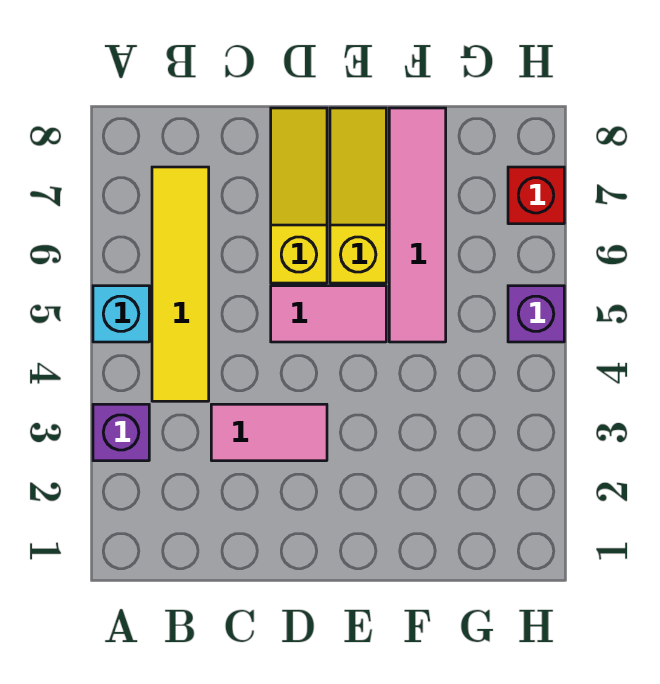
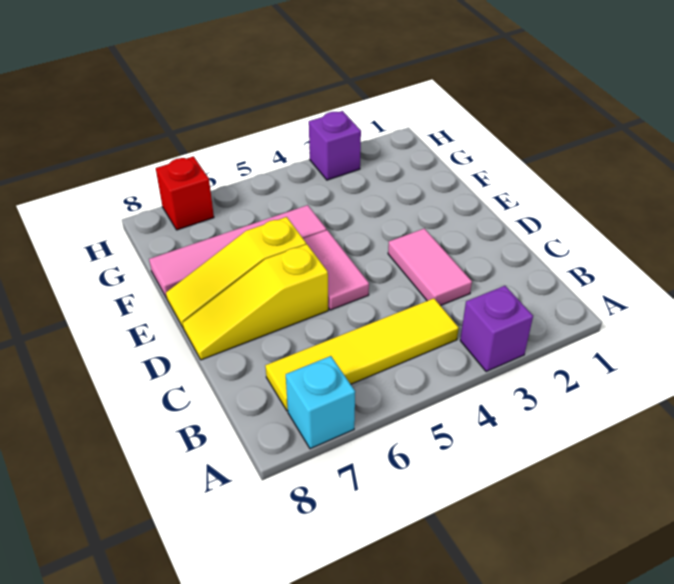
cyan 1x1 brick [93,286,149,342] -> cyan 1x1 brick moved to [286,356,355,449]
purple 1x1 brick [508,286,564,342] -> purple 1x1 brick moved to [309,111,361,180]

